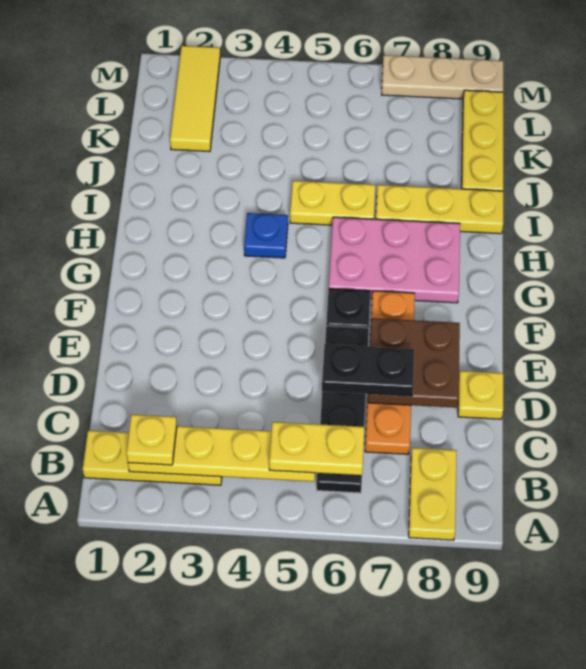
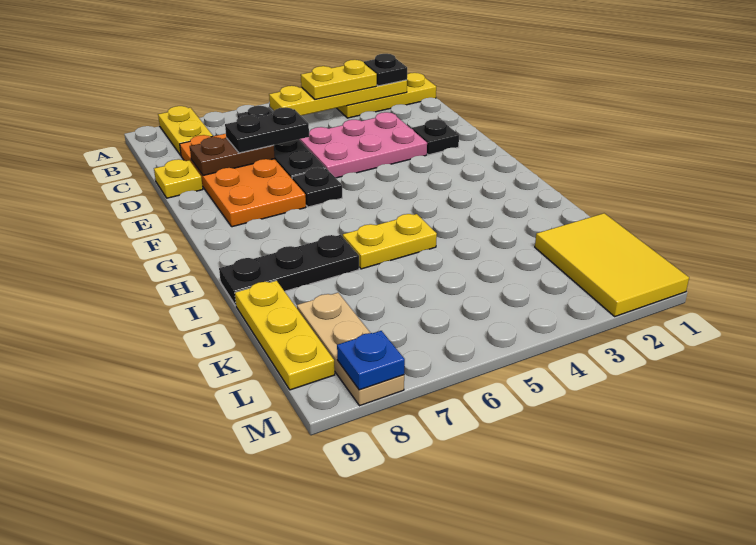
yellow 1x1 plate [126,414,177,465] -> black 1x1 plate [364,54,407,86]
yellow 1x2 plate [269,422,365,475] -> yellow 1x2 plate moved to [301,60,377,99]
orange 1x4 plate [365,291,415,454] -> orange 2x4 plate [180,134,306,227]
brown 2x2 plate [368,318,460,408] -> brown 1x2 plate [190,137,275,175]
none -> black 1x1 plate [412,119,459,155]
pink 2x3 plate [329,217,460,303] -> pink 2x3 plate moved to [299,112,427,178]
blue 1x1 plate [244,213,288,258] -> blue 1x1 plate moved to [337,331,405,390]
yellow 1x3 plate [376,185,503,234] -> black 1x3 plate [219,235,359,305]
yellow 1x3 tile [170,46,220,152] -> yellow 2x3 tile [535,213,689,316]
tan 1x3 plate [382,55,503,99] -> tan 1x3 plate turned to [297,293,404,406]

